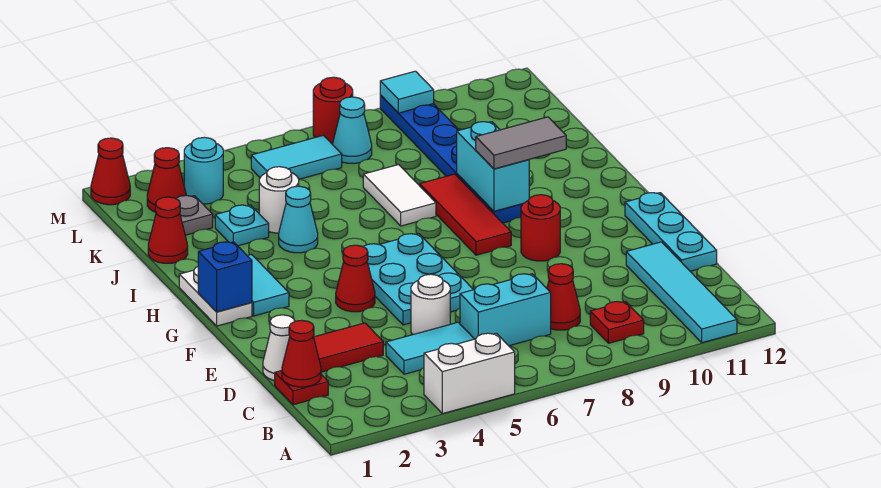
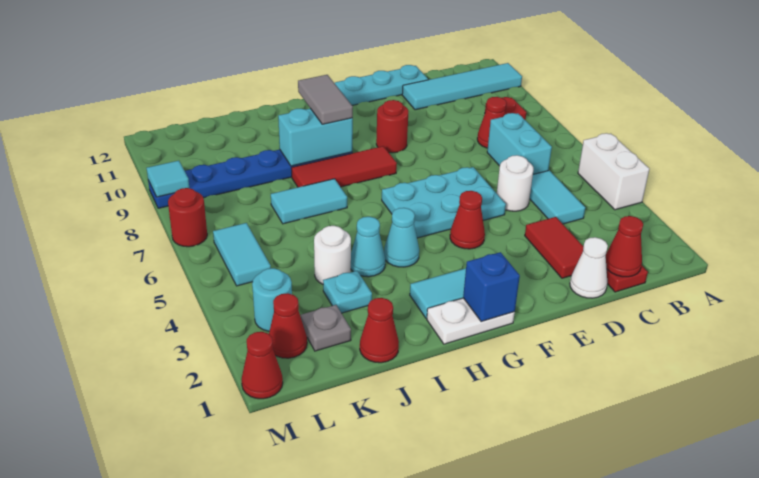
white 1x2 tile [363,165,436,226] -> cyan 1x2 tile [271,179,347,224]
cyan 1x1 cone [332,97,372,163] -> cyan 1x1 cone moved to [384,208,419,267]

